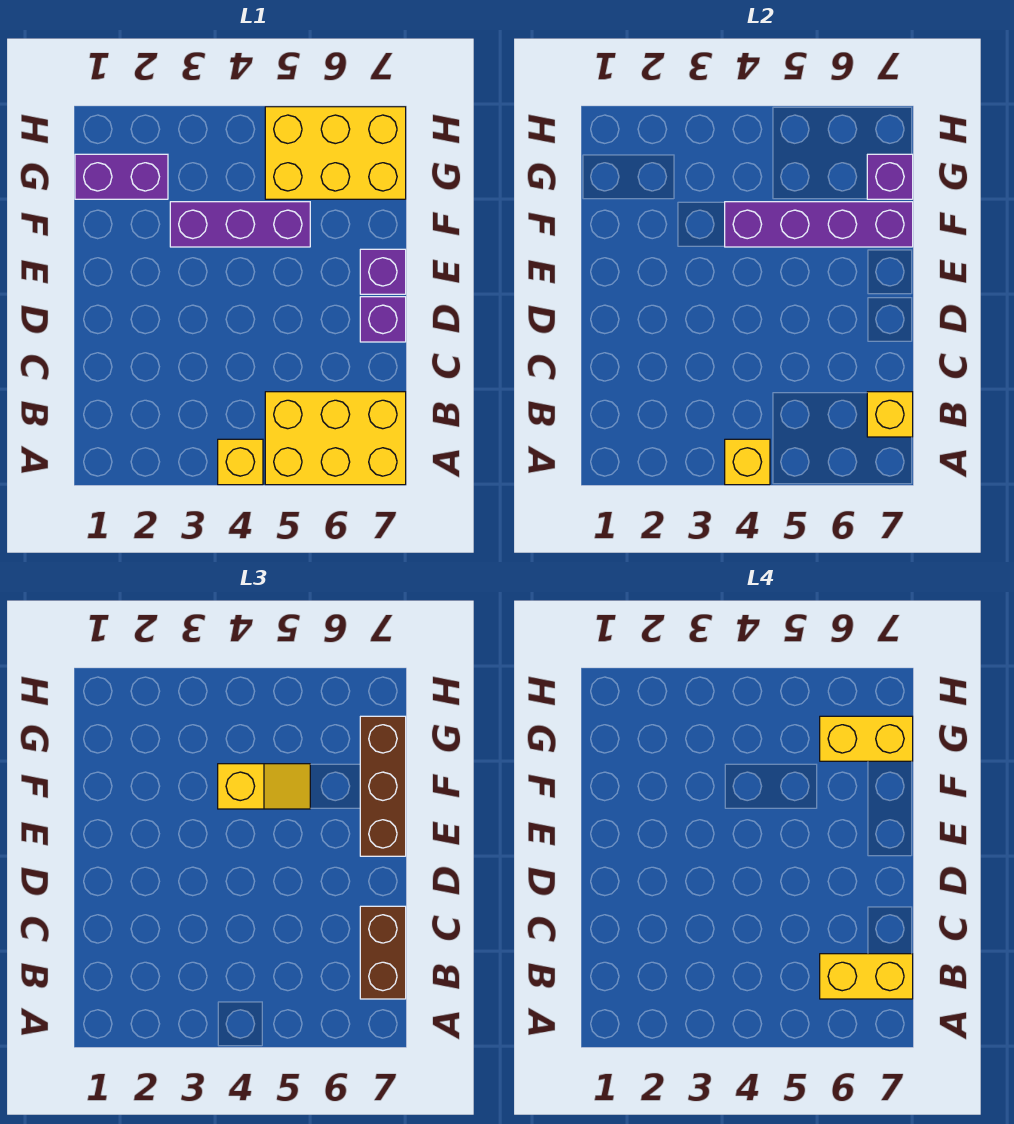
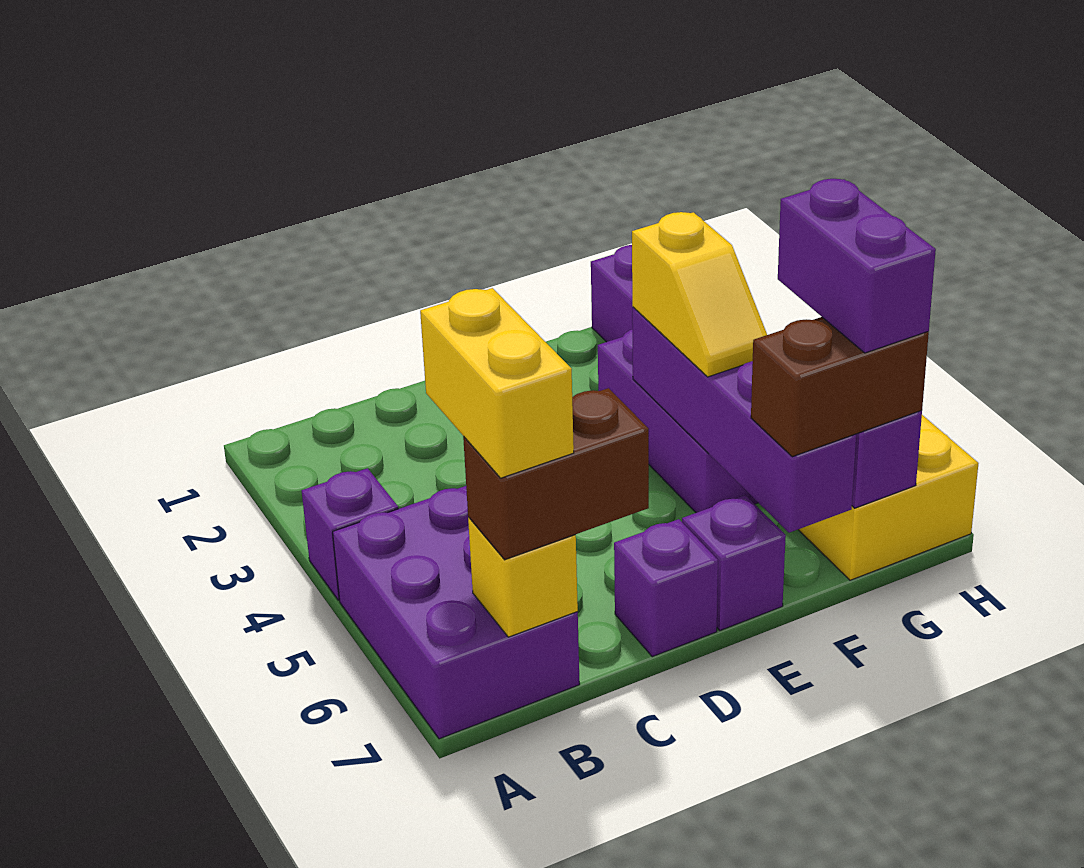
yellow 1x1 brick [218,439,263,485] -> purple 1x1 brick [302,468,398,600]
yellow 1x1 brick [725,439,770,485] -> none
yellow 2x3 brick [265,392,406,485] -> purple 2x3 brick [333,486,580,739]
brown 1x3 brick [360,716,406,856] -> brown 1x2 brick [751,317,929,457]
yellow 1x2 brick [820,716,913,761] -> purple 1x2 brick [778,179,936,353]

